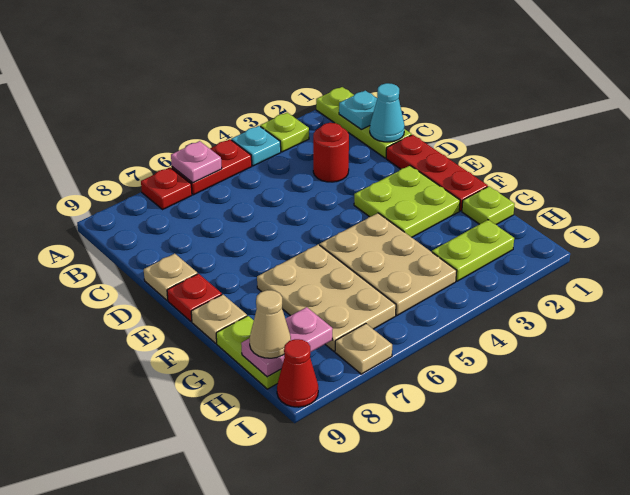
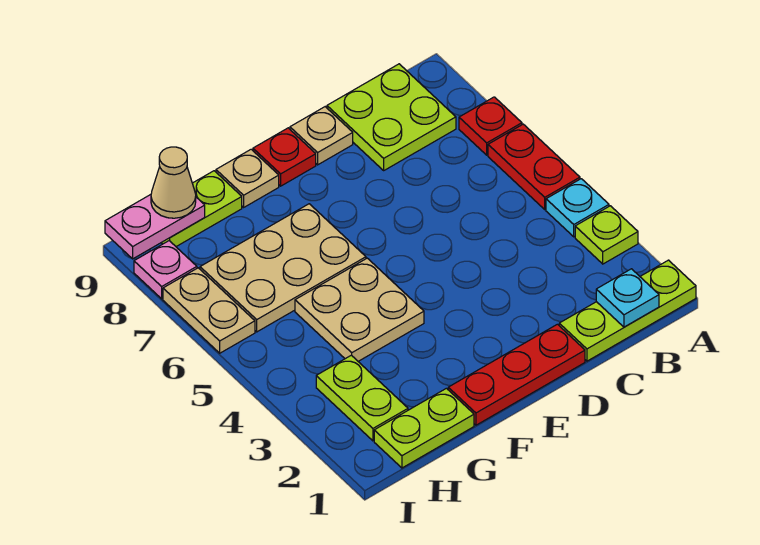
pink 1x1 plate [171,141,222,183] -> pink 1x1 plate moved to [134,241,197,299]
cyan 1x1 cone [370,83,405,142] -> none
red 1x1 round brick [313,123,349,182] -> none
lime 2x2 plate [354,166,460,237] -> lime 2x2 plate moved to [327,64,456,170]
tan 2x3 plate [320,213,457,315] -> tan 2x2 plate [295,258,424,361]
lime 1x1 plate [462,186,515,225] -> lime 1x2 plate [374,388,474,468]
pink 1x2 plate [241,307,333,377] -> pink 1x2 plate turned to [105,195,205,259]
tan 1x1 plate [335,324,392,374] -> tan 1x2 plate [163,268,255,353]
red 1x1 cone [277,339,318,407] -> none

